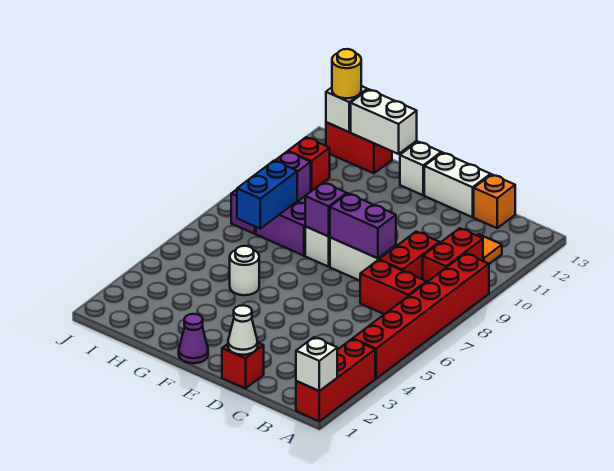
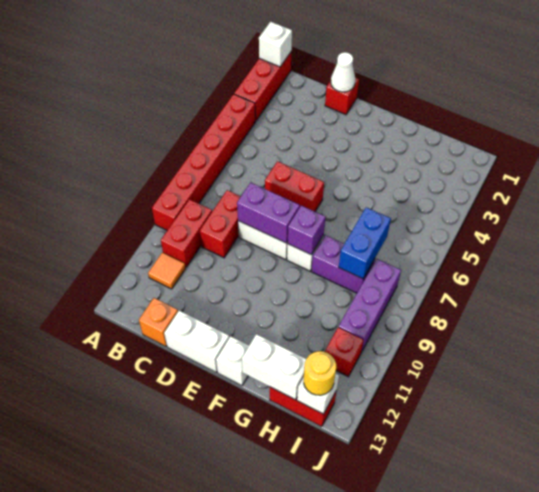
red 1x2 brick [360,260,426,314] -> red 1x2 brick moved to [265,161,324,211]
purple 1x1 cone [179,314,208,363] -> none
white 1x1 round brick [230,246,259,295] -> none

